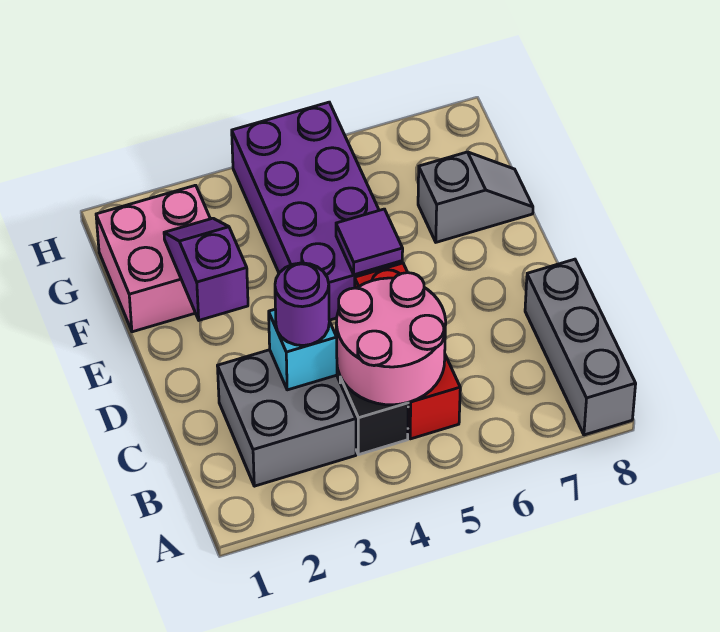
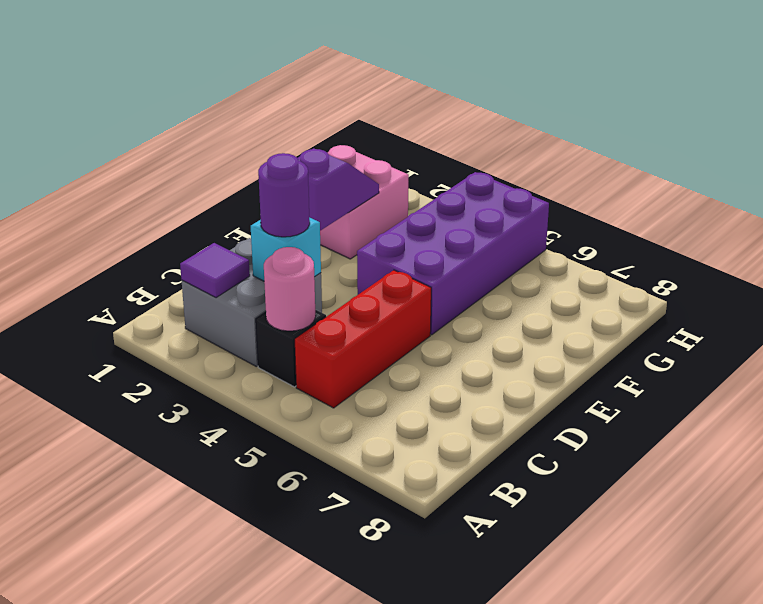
grey 1x3 brick [525,259,636,435] -> none
pink 2x2 round brick [336,273,446,405] -> pink 1x1 round brick [264,247,316,331]
purple 1x1 tile [336,209,403,275] -> purple 1x1 tile moved to [180,243,250,298]
grey 1x2 slope [418,152,533,242] -> none

